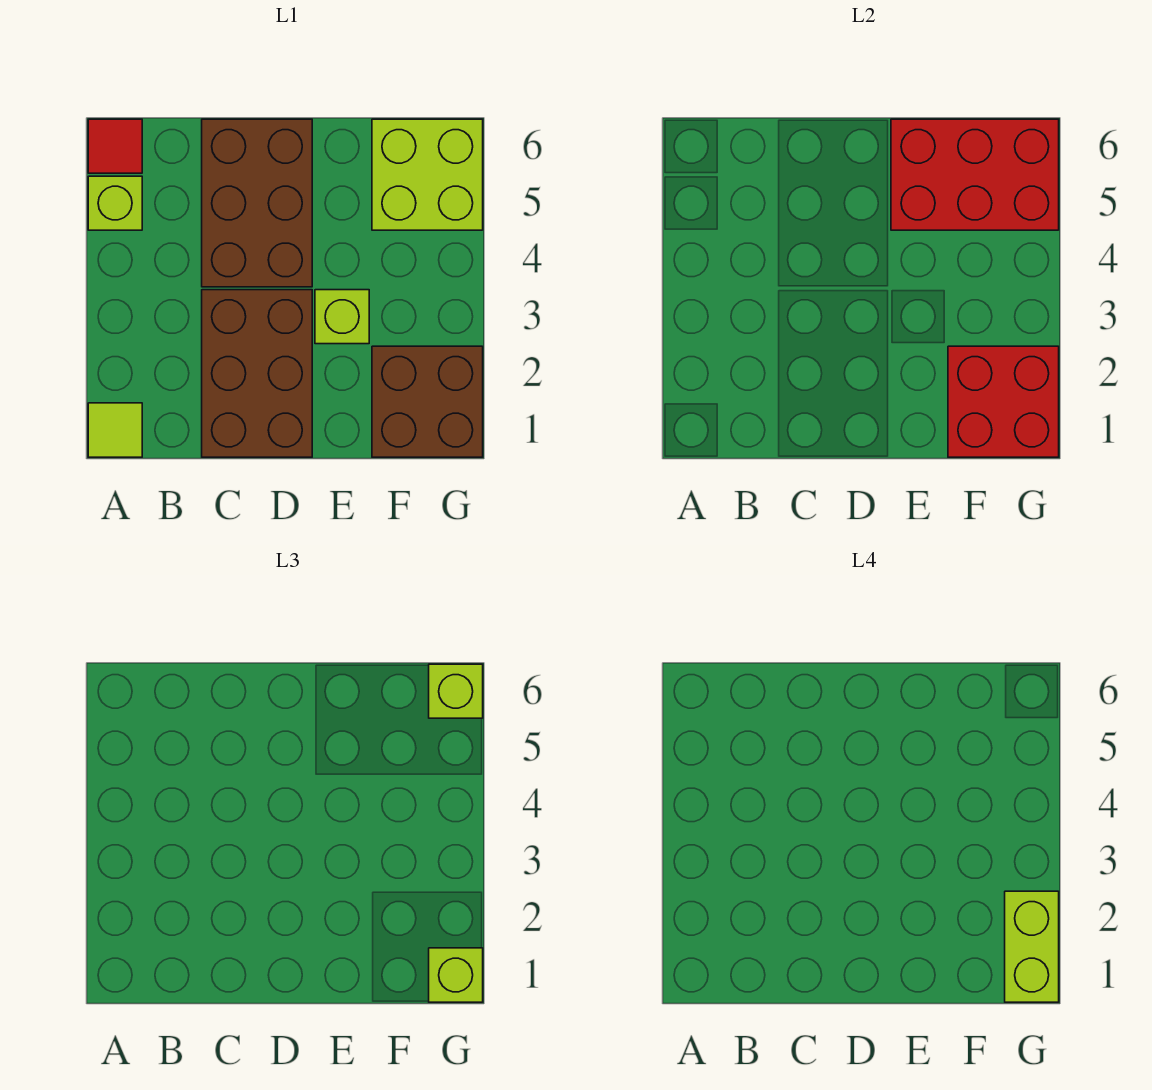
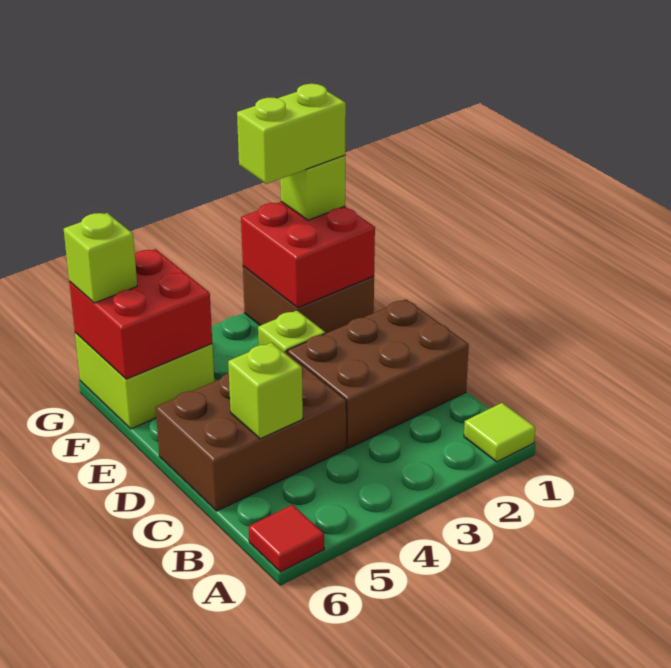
lime 1x1 brick [88,176,142,230] -> lime 1x1 brick moved to [228,343,303,439]
red 2x3 brick [891,119,1059,230] -> red 2x2 brick [69,249,212,379]

